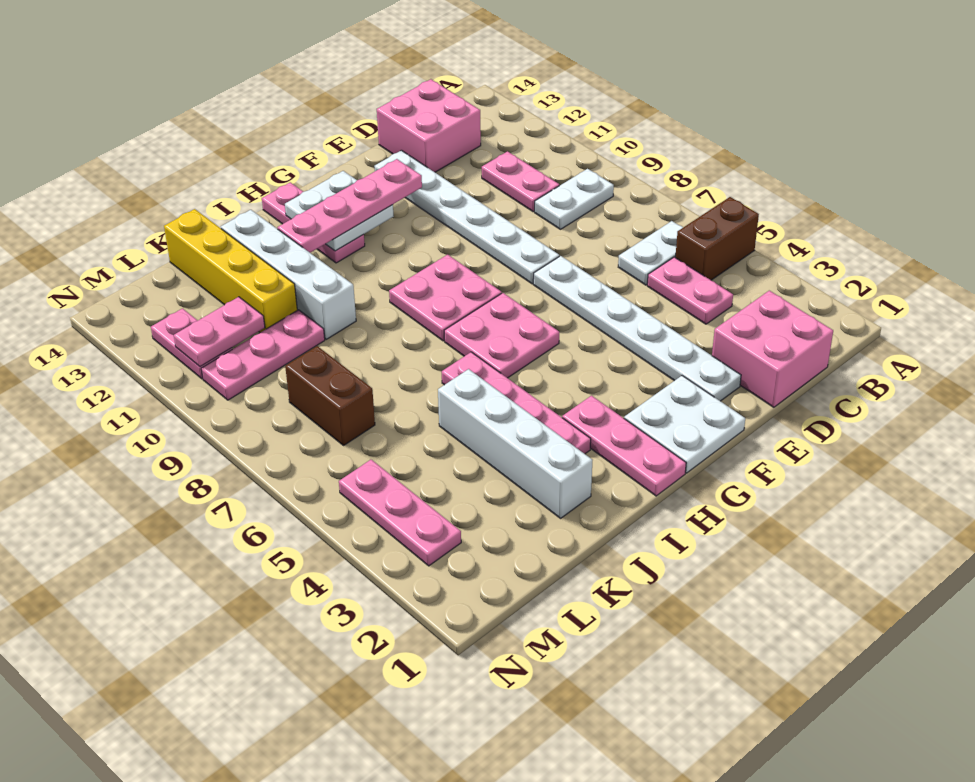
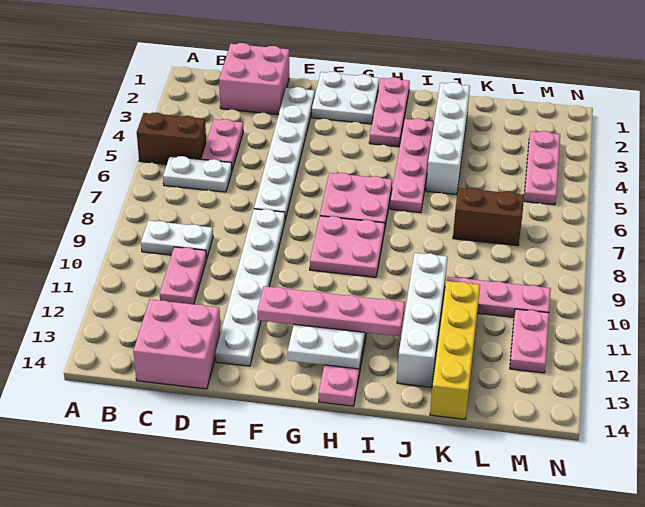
brown 1x2 brick [285,346,375,445] -> brown 1x2 brick turned to [453,188,524,246]
pink 1x2 plate [174,297,265,366] -> none

